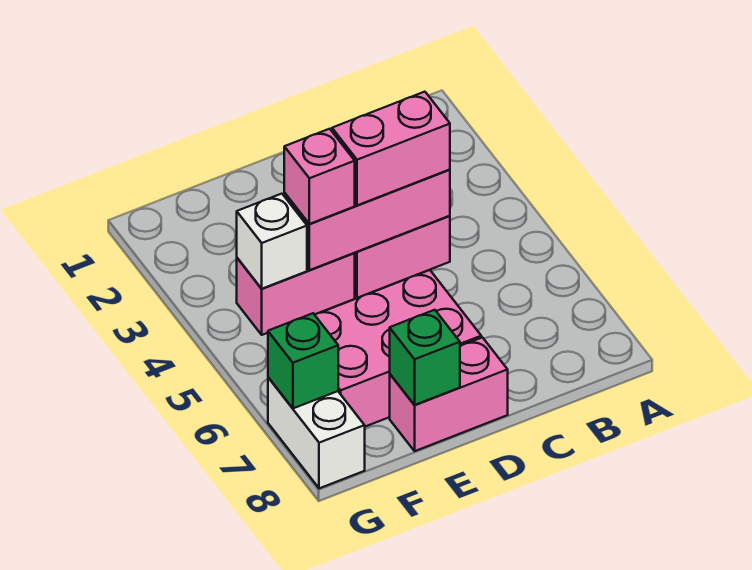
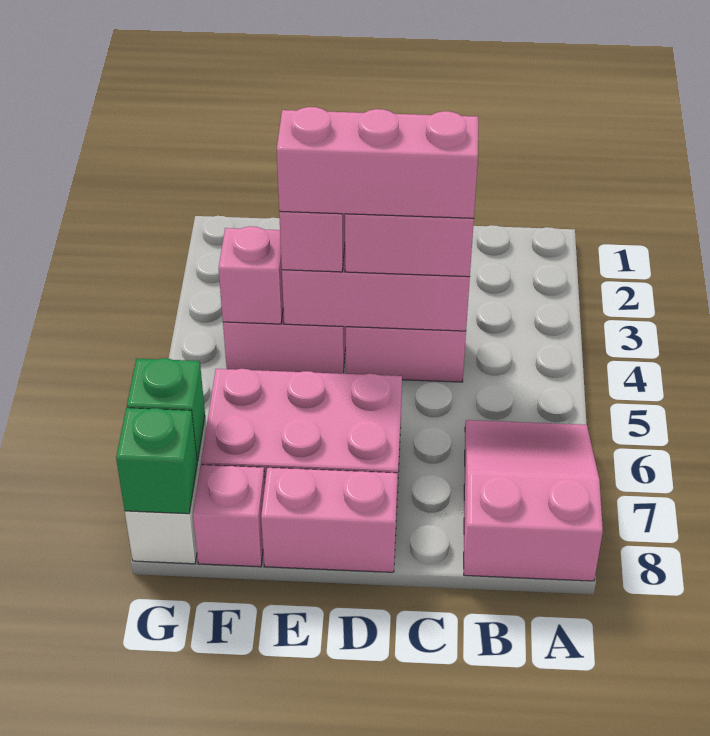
none -> pink 2x3 slope [464,420,603,581]
none -> pink 1x3 brick [277,107,478,218]
green 1x1 brick [390,310,460,405] -> green 1x1 brick moved to [116,408,197,514]
white 1x1 brick [237,194,307,289] -> pink 1x1 brick [219,226,283,324]
none -> pink 1x1 brick [193,465,265,567]

